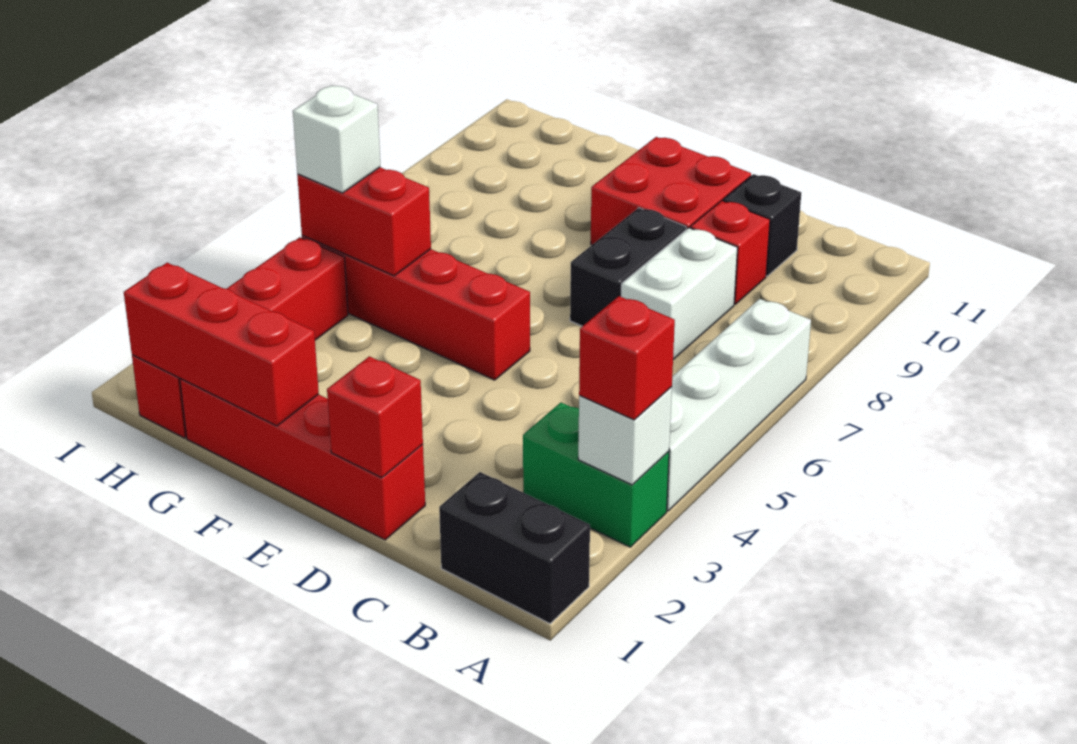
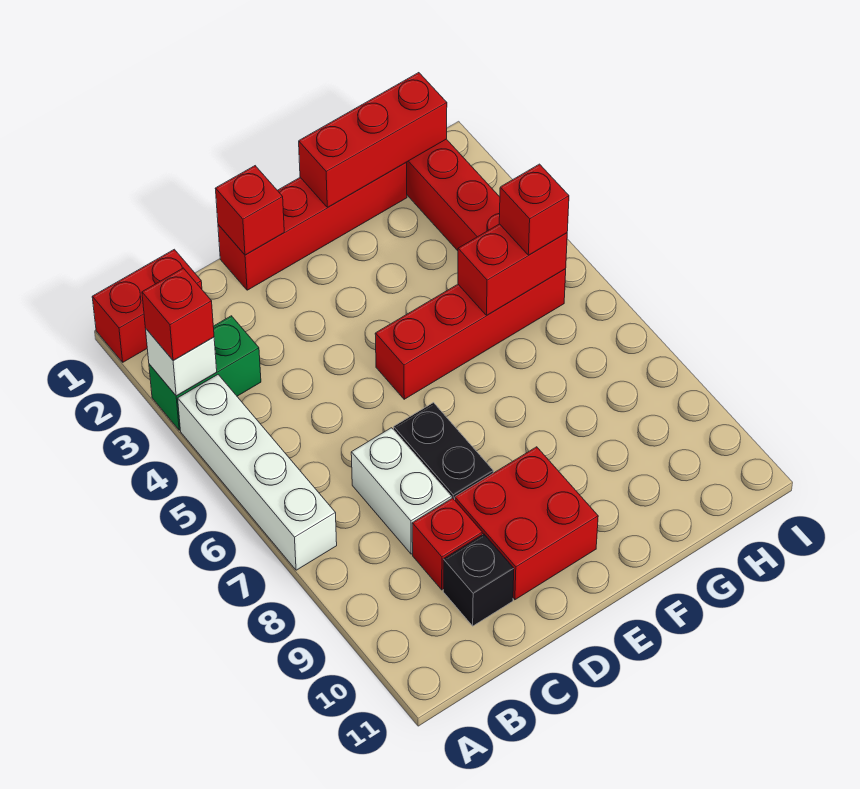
black 1x2 brick [439,472,590,624] -> red 1x2 brick [92,249,202,362]
white 1x1 brick [293,86,380,193] -> red 1x1 brick [499,164,569,255]

